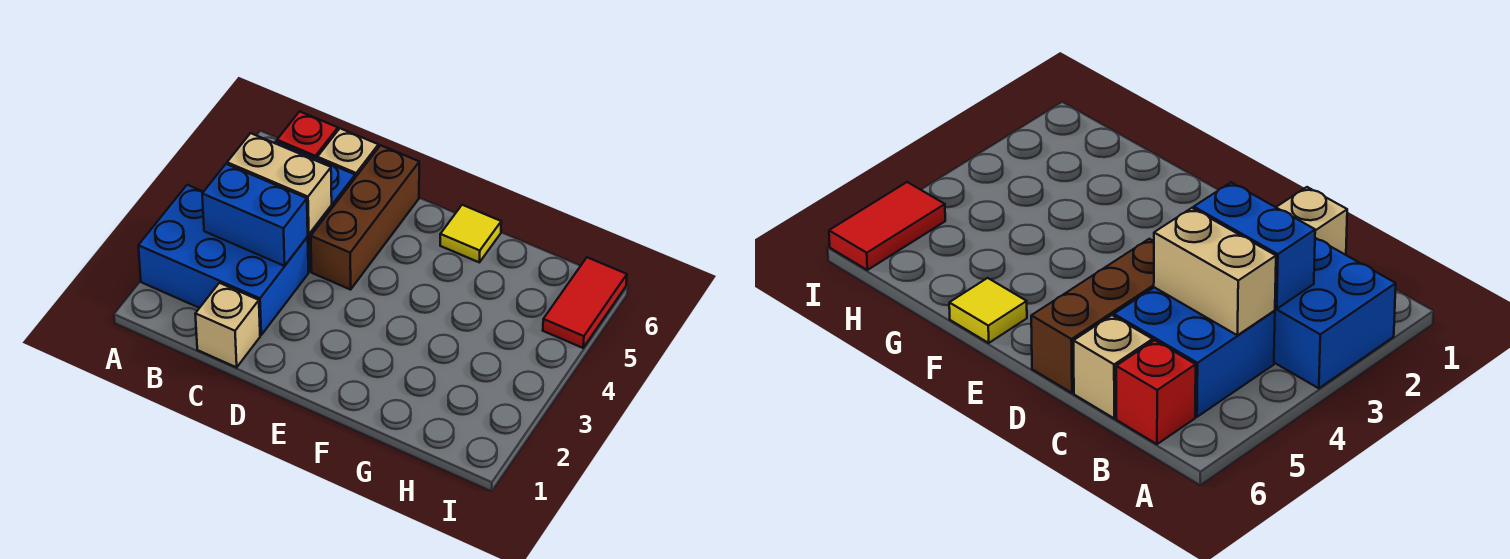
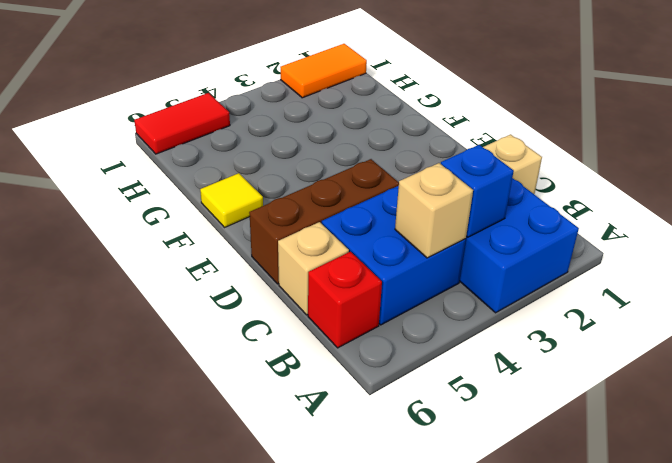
blue 1x2 brick [202,164,308,266] -> blue 1x1 brick [441,145,514,237]
tan 1x2 brick [227,133,332,235] -> tan 1x1 brick [395,163,473,258]
none -> orange 1x2 tile [280,44,367,98]

